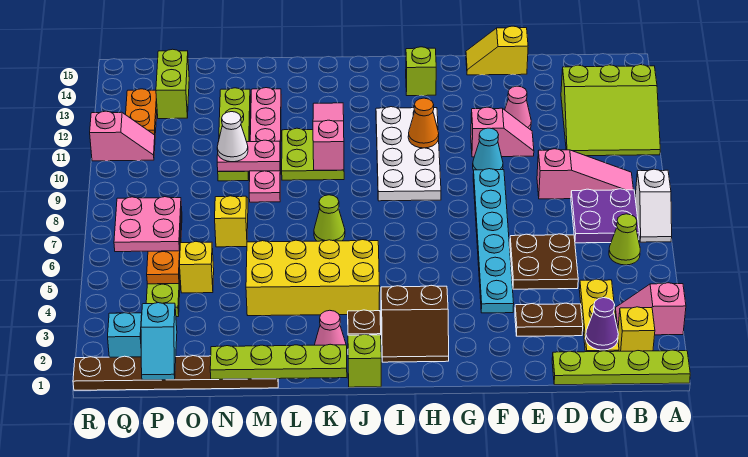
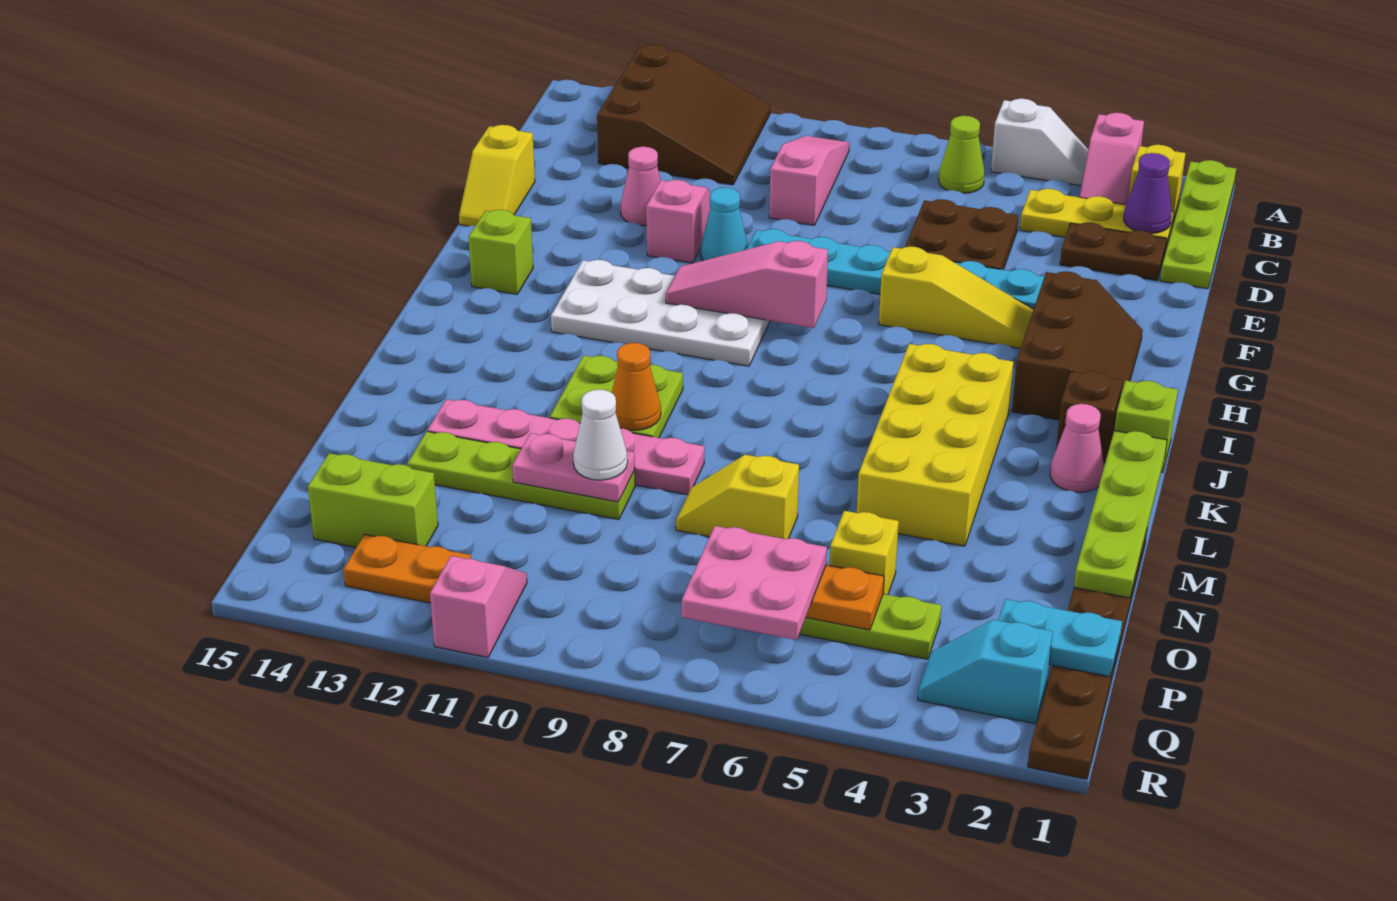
white 1x2 slope [635,169,672,242] -> white 1x2 slope moved to [991,99,1088,186]
lime 3x3 slope [561,65,660,156] -> brown 3x3 slope [597,45,770,185]
purple 2x2 plate [571,189,639,243] -> none
brown 1x2 plate [515,303,583,336] -> brown 1x2 plate turned to [1060,222,1167,280]
none -> yellow 1x3 slope [879,247,1034,349]
brown 2x2 slope [381,285,449,362] -> brown 2x3 slope [1012,271,1143,420]
orange 1x1 cone [408,98,439,148] -> orange 1x1 cone moved to [612,343,661,430]
lime 1x1 cone [314,195,345,241] -> none
pink 1x3 slope [313,103,344,170] -> pink 1x3 slope moved to [666,241,828,328]
pink 1x2 plate [217,140,280,172] -> pink 1x2 plate turned to [512,433,635,502]
cyan 1x2 slope [141,303,177,380] -> cyan 1x2 plate [998,599,1122,677]

